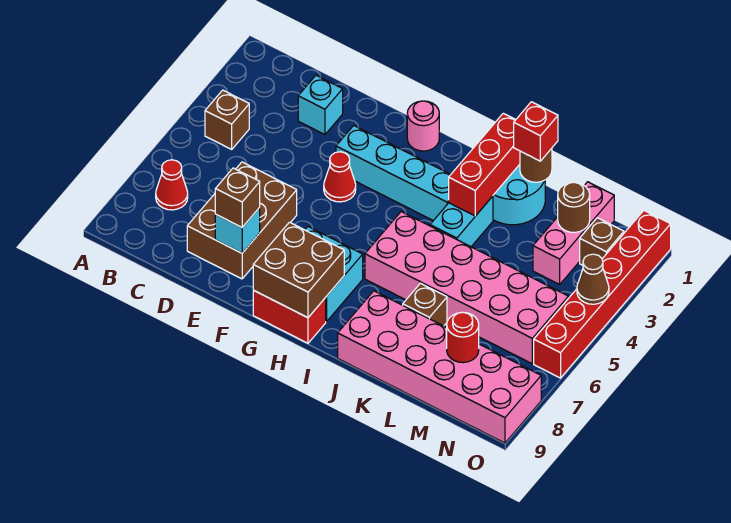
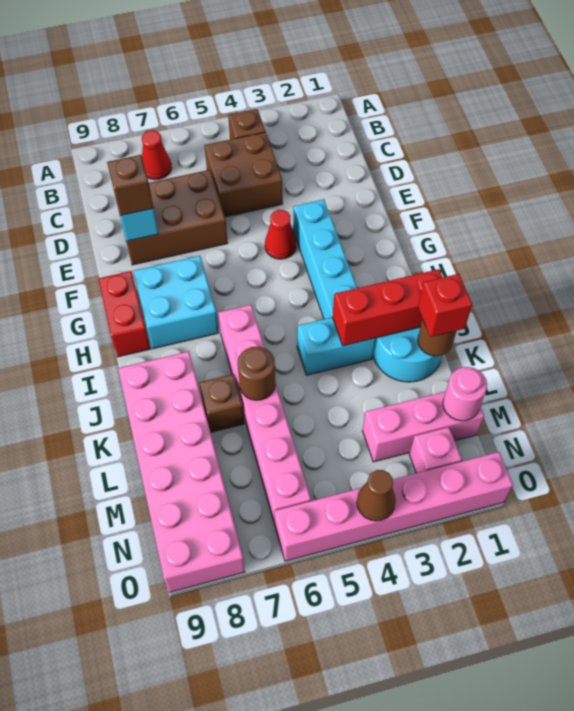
cyan 1x1 brick [298,75,343,135] -> none
pink 1x1 round brick [407,101,439,151] -> pink 1x1 round brick moved to [443,367,487,421]
brown 2x2 brick [253,222,344,318] -> brown 2x2 brick moved to [204,132,283,217]
pink 2x6 brick [365,212,569,364] -> pink 1x6 brick [218,305,311,524]
brown 1x1 round brick [558,182,590,233] -> brown 1x1 round brick moved to [238,347,275,400]
red 1x1 round brick [447,312,479,363] -> none
brown 1x1 brick [580,218,624,265] -> pink 1x1 brick [409,427,462,473]
red 1x6 brick [534,211,671,378] -> pink 1x6 brick [275,452,513,561]

